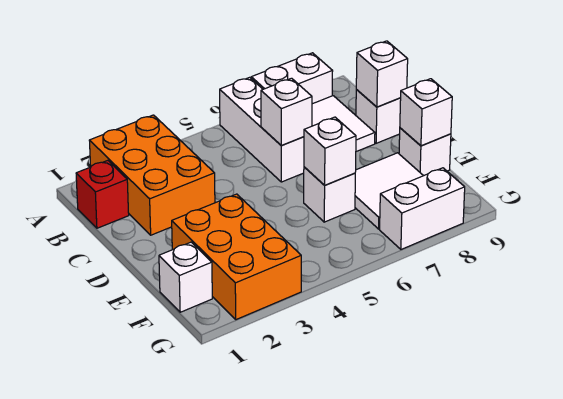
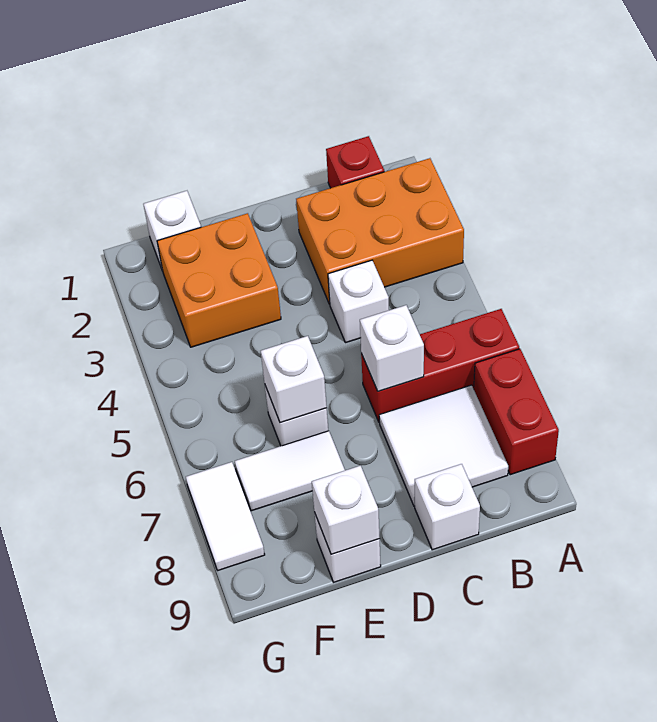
white 1x3 brick [220,77,304,182] -> red 1x3 brick [361,309,519,422]
white 1x2 brick [251,53,333,104] -> red 1x2 brick [474,349,559,475]
white 1x1 brick [356,41,408,107] -> white 1x1 brick moved to [328,260,389,343]
orange 2x3 brick [172,194,301,320] -> orange 2x2 brick [157,213,281,347]
white 2x2 tile [355,153,423,229] -> white 1x2 tile [235,431,345,511]
white 1x2 brick [380,168,465,249] -> white 1x2 tile [186,462,265,570]

